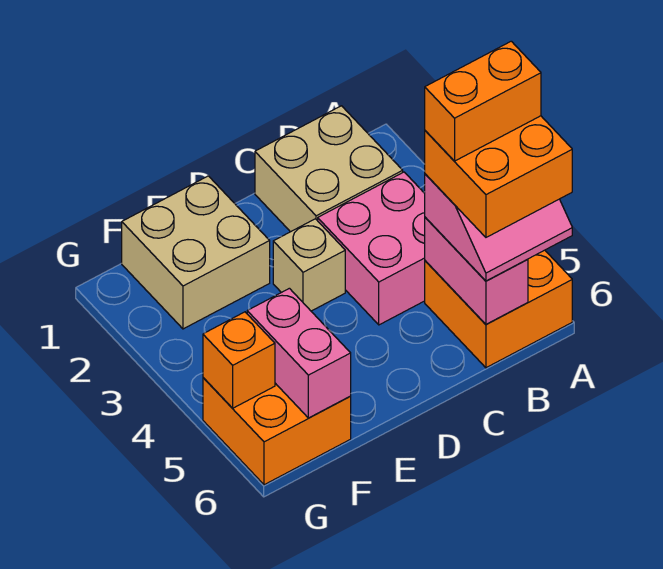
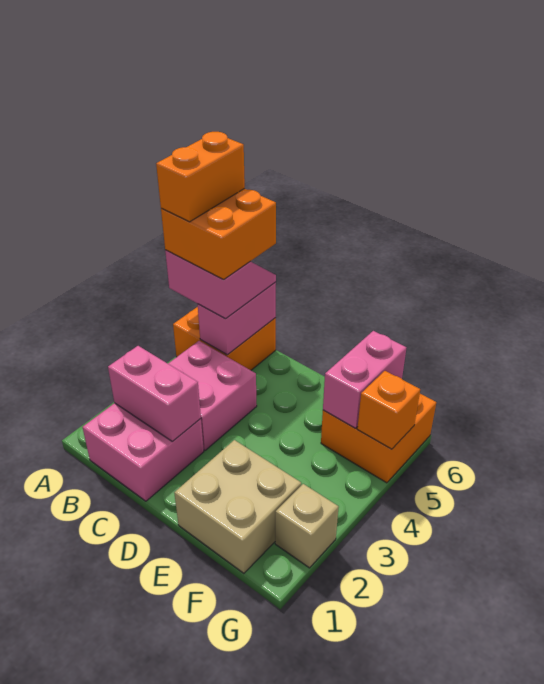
orange 1x2 brick [425,41,541,161] -> orange 1x2 brick turned to [156,132,245,222]
tan 2x2 brick [255,106,403,232] -> pink 2x2 brick [83,403,204,501]
none -> pink 1x2 brick [108,346,201,442]
tan 1x1 brick [273,219,345,311] -> tan 1x1 brick moved to [275,484,339,568]

